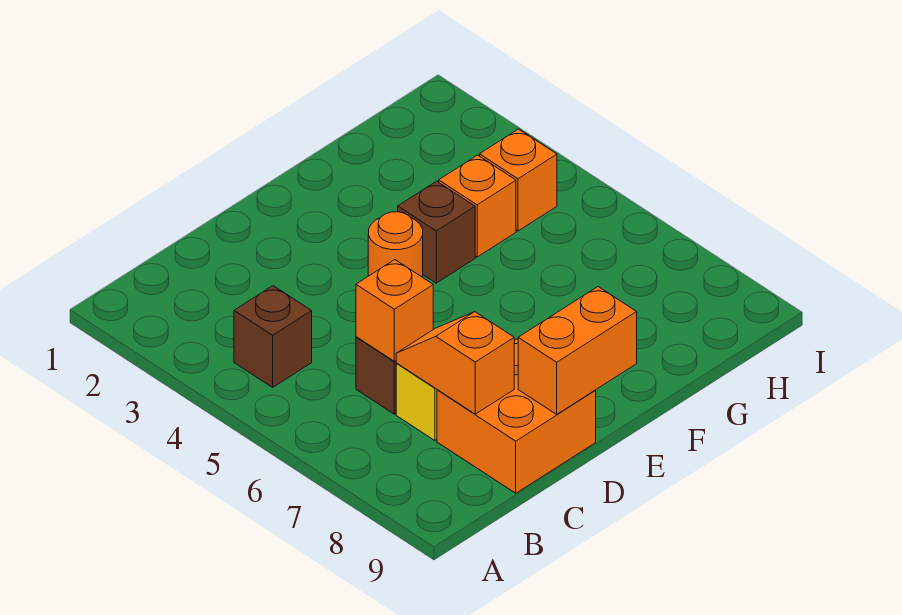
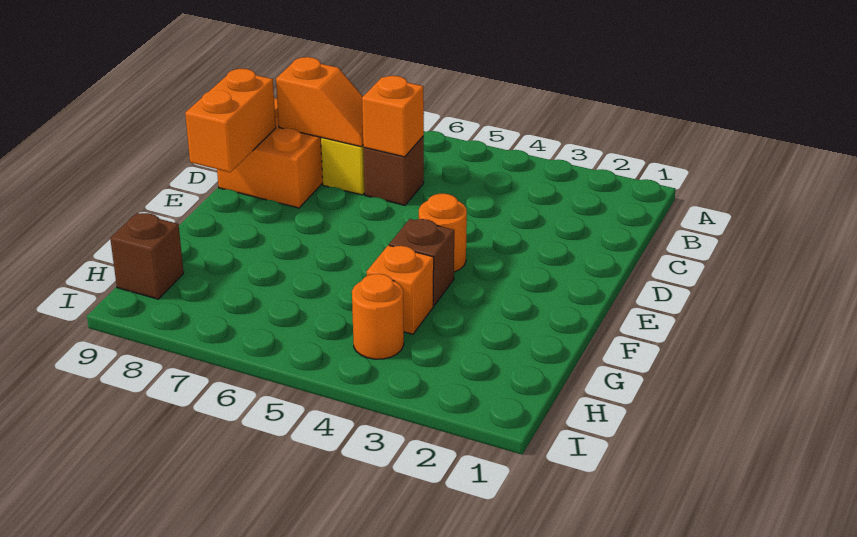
brown 1x1 brick [234,286,312,387] -> brown 1x1 brick moved to [110,213,184,299]
orange 1x1 brick [480,129,557,231] -> orange 1x1 round brick [352,274,404,359]

